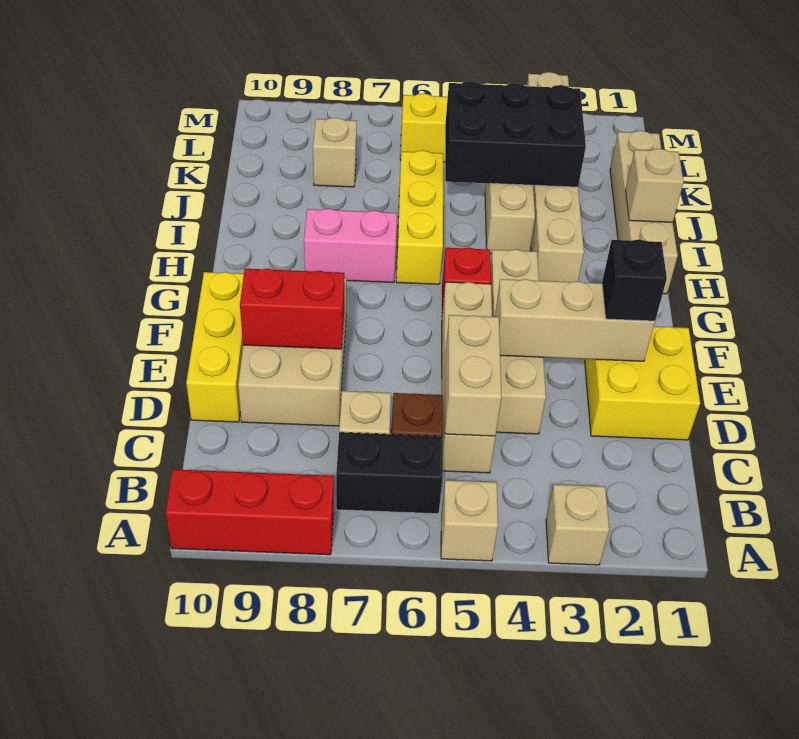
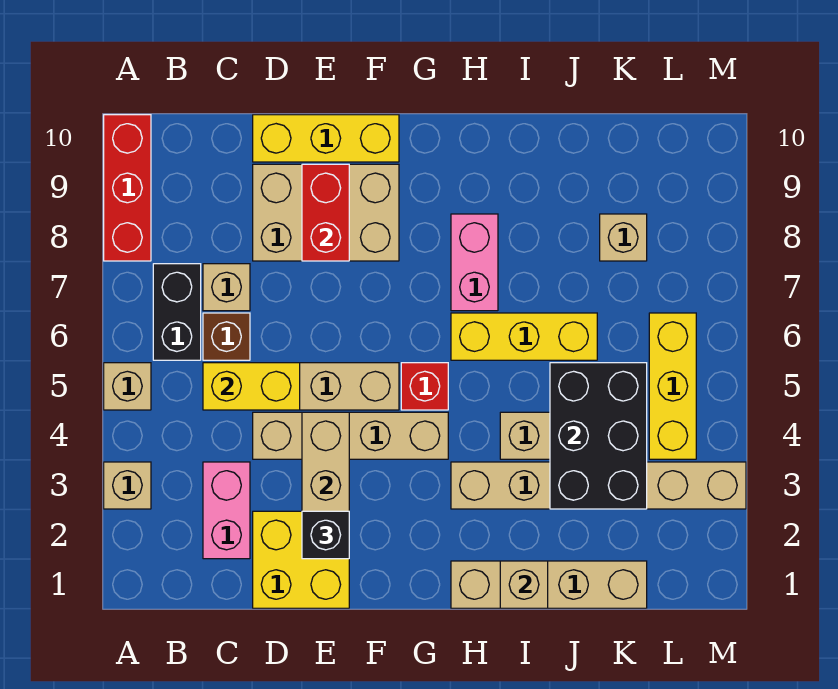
none -> pink 1x2 brick [203,462,250,559]
tan 1x2 brick [445,315,502,436] -> yellow 1x2 brick [203,363,300,410]

